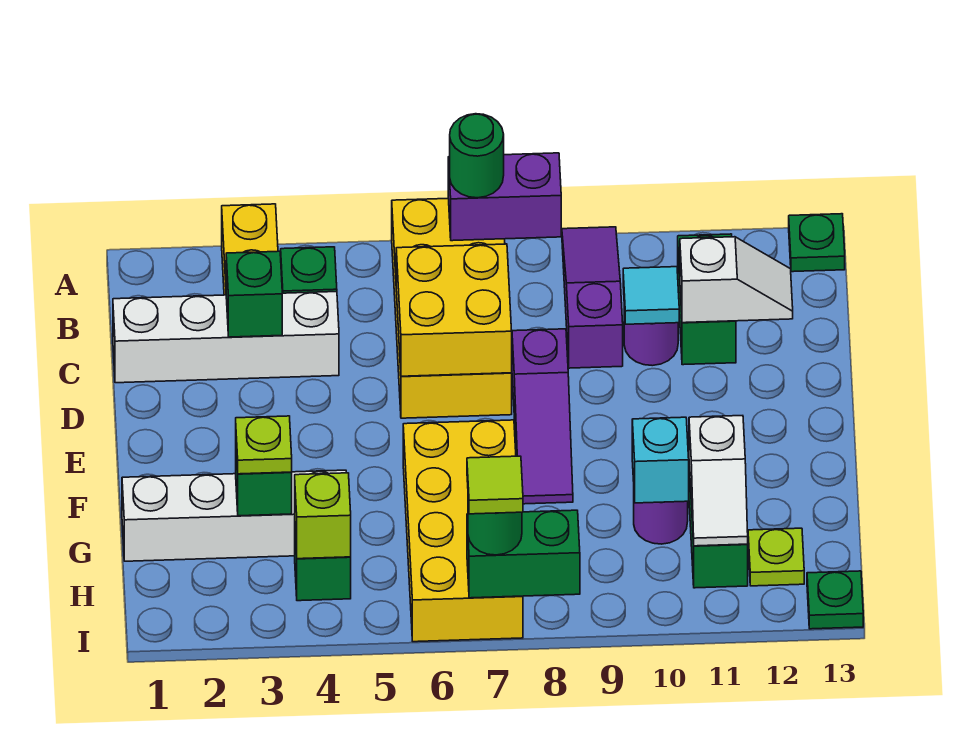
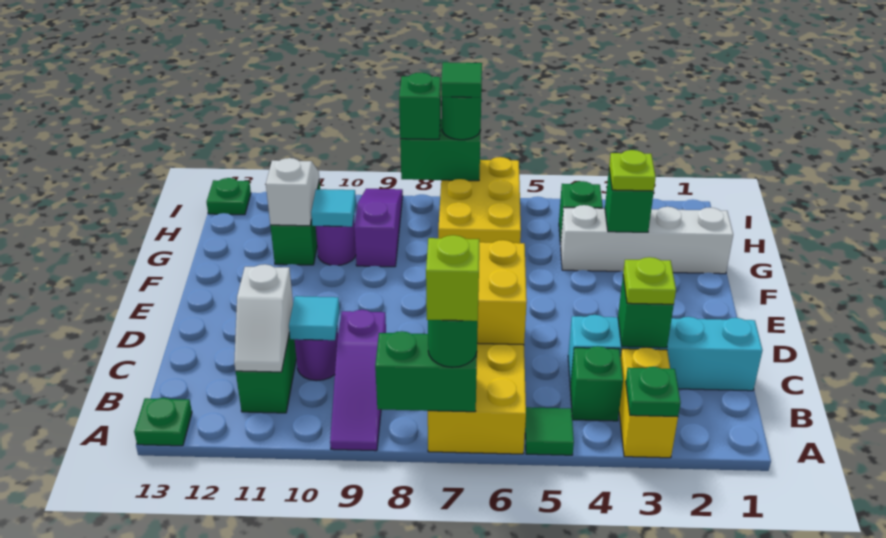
none -> green 1x1 plate [626,367,681,417]
none -> green 1x1 tile [525,407,574,455]
purple 1x2 brick [448,153,561,241] -> green 1x2 brick [375,331,477,412]
white 1x4 brick [113,292,339,383] -> cyan 1x4 brick [568,315,762,391]
white 1x2 slope [680,237,793,323] -> white 1x2 slope turned to [234,264,293,372]
purple 1x3 slope [512,329,573,504] -> purple 1x3 slope moved to [354,189,403,267]
yellow 2x4 brick [403,420,523,642] -> yellow 2x3 brick [438,157,521,243]
cyan 1x1 brick [632,417,689,503] -> cyan 1x1 tile [311,189,356,227]
lime 1x1 brick [295,473,351,559] -> lime 1x1 brick moved to [426,235,479,321]
lime 1x1 plate [748,528,804,586] -> lime 1x1 plate moved to [623,257,676,304]
lime 1x1 tile [467,456,523,514] -> green 1x1 tile [441,62,482,97]
none -> green 1x1 brick [399,73,441,139]

